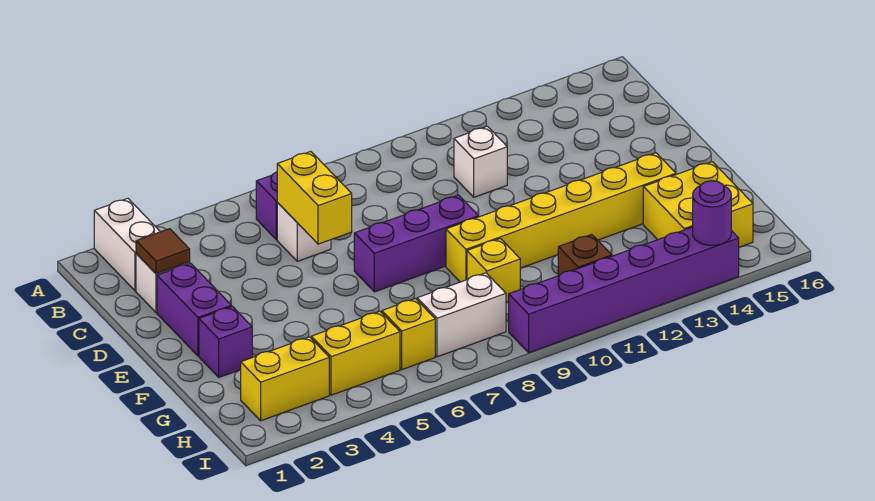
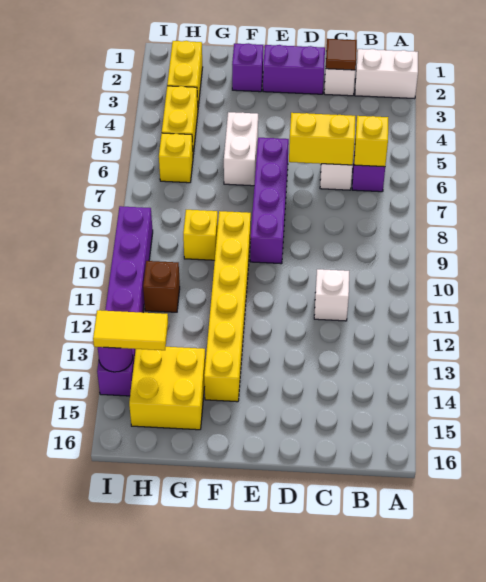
none -> yellow 1x1 brick [354,116,388,167]
purple 1x3 brick [354,195,479,292] -> purple 1x4 brick [250,138,289,264]
white 1x2 brick [417,273,506,357] -> white 1x2 brick moved to [224,112,258,186]
none -> yellow 1x2 tile [93,310,168,350]

